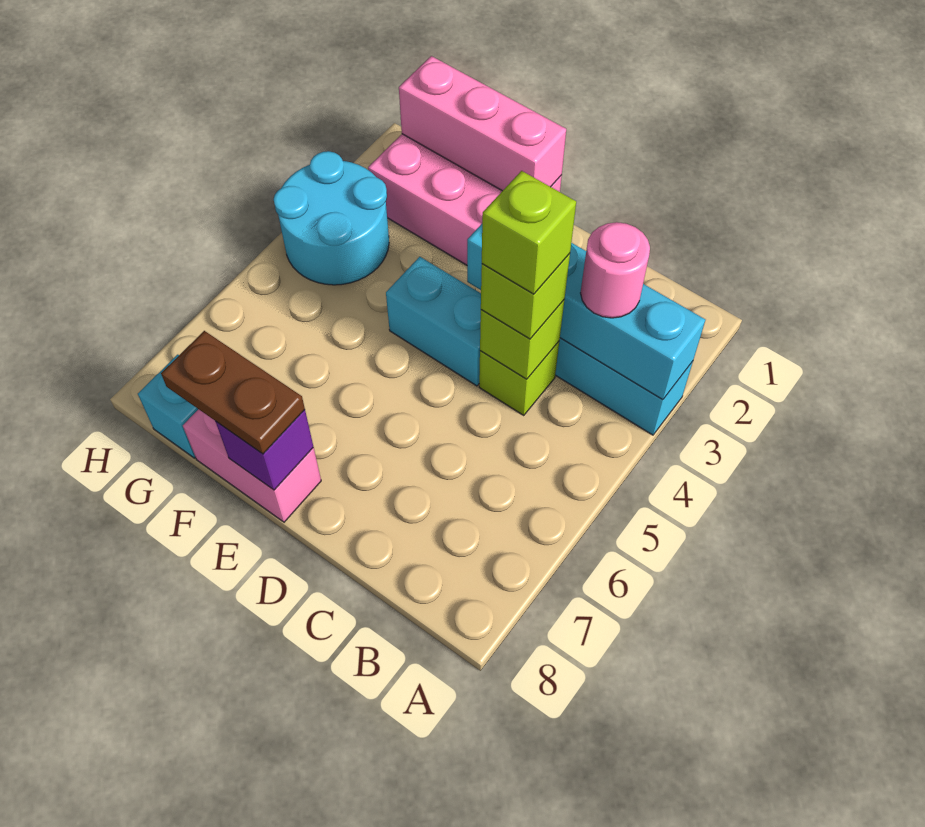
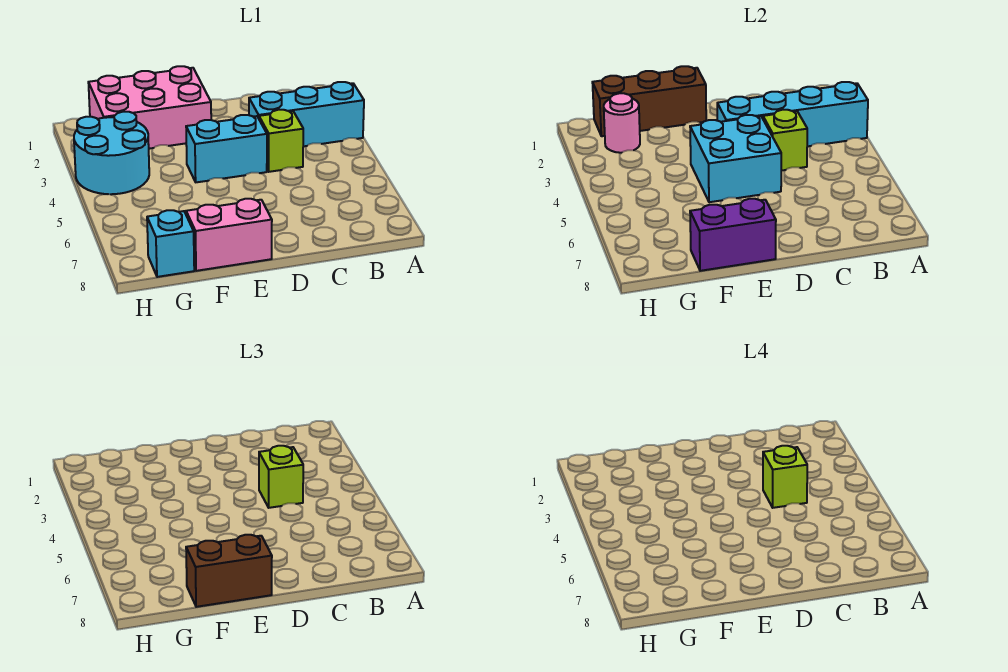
pink 1x1 round brick [581,222,650,318] -> pink 1x1 round brick moved to [604,93,640,153]
none -> cyan 2x2 brick [690,115,781,202]
pink 1x3 brick [399,56,566,191] -> brown 1x3 brick [592,66,706,136]
purple 1x1 brick [216,410,313,490] -> purple 1x2 brick [690,199,776,271]
brown 1x2 plate [161,331,305,454] -> brown 1x2 brick [186,535,272,607]

